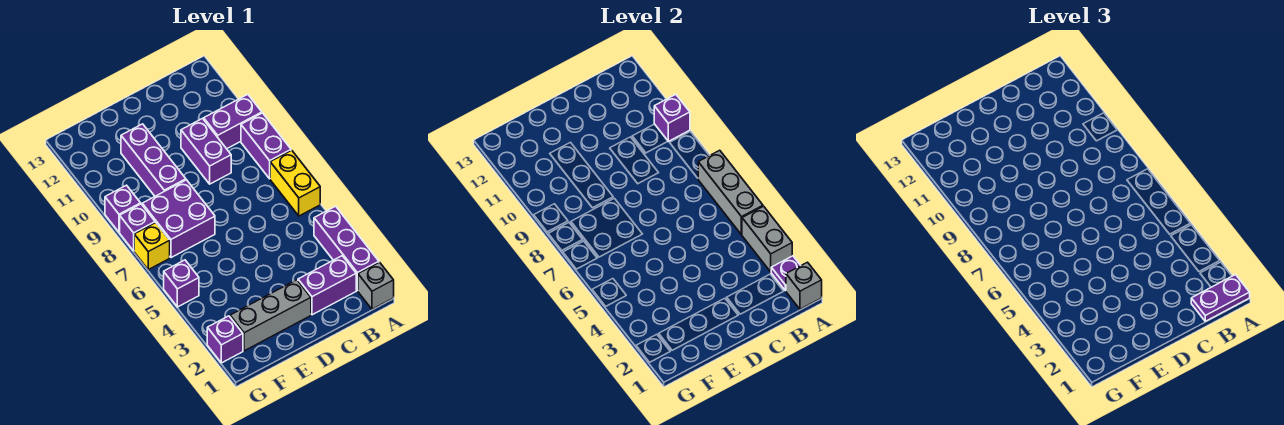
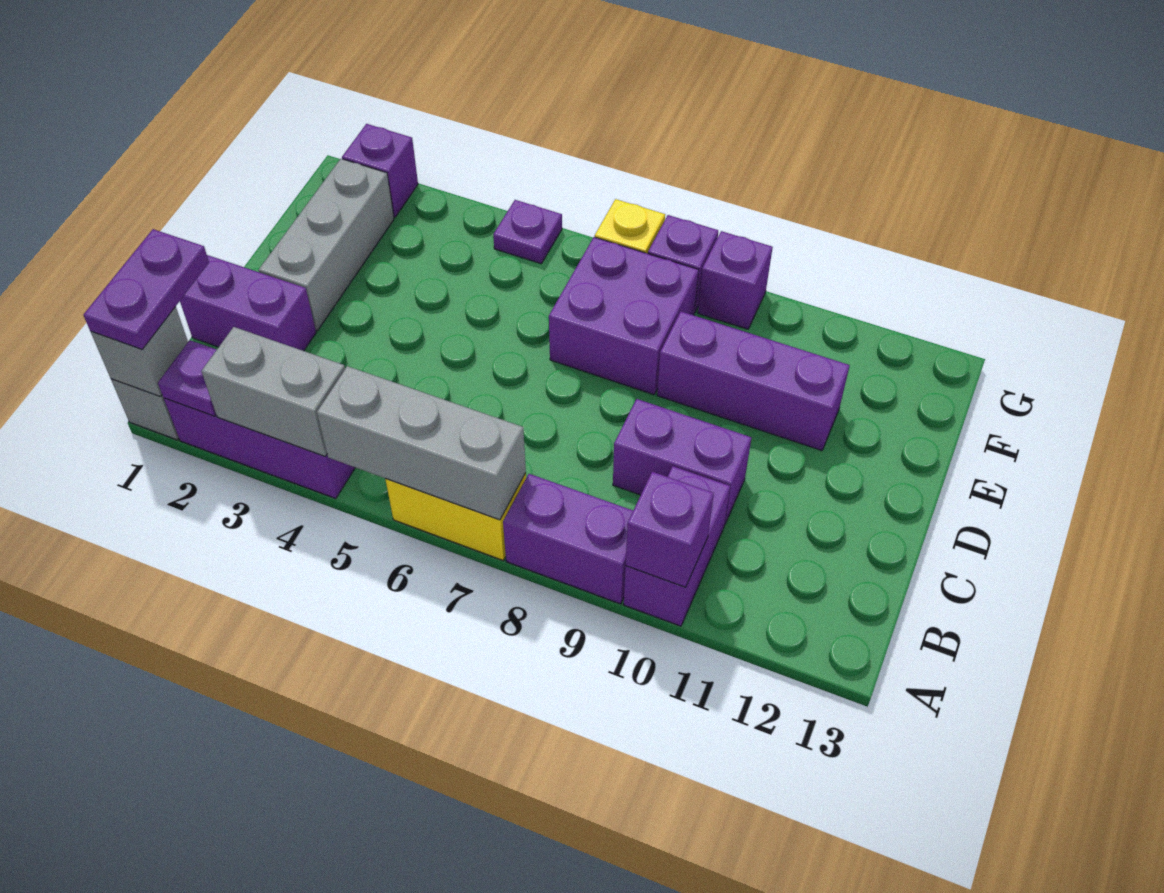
purple 1x2 brick [298,256,356,315] -> purple 1x2 brick turned to [180,255,316,351]
purple 1x1 brick [164,260,199,307] -> purple 1x1 plate [493,200,562,264]

